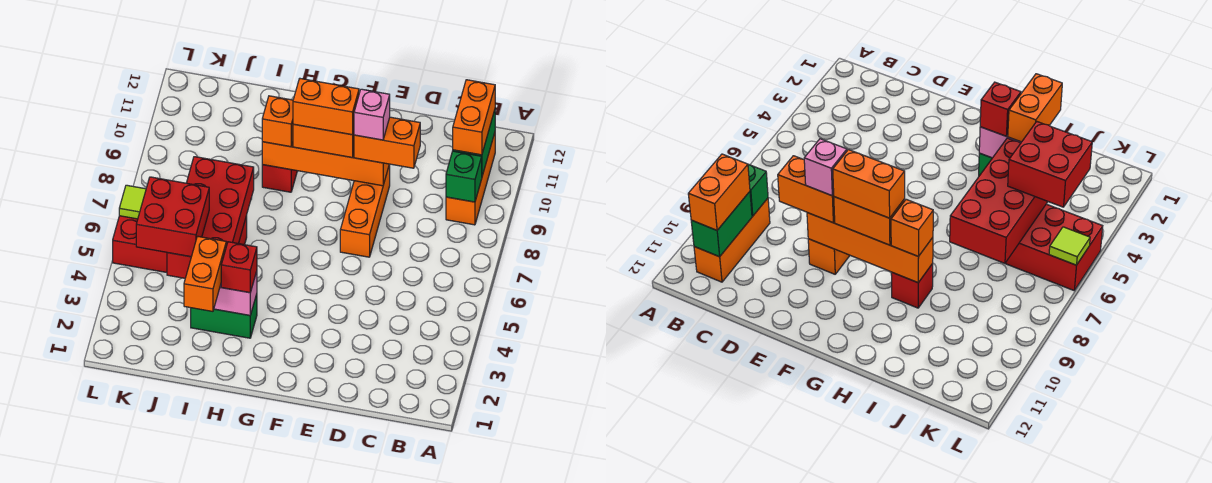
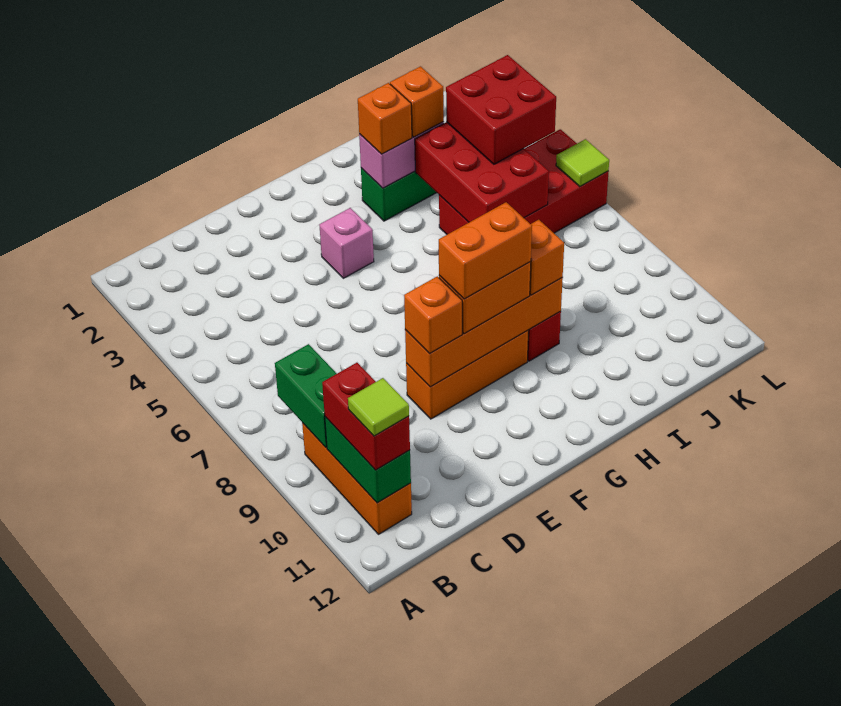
green 1x1 brick [446,151,482,202] -> green 1x2 brick [275,344,337,447]
orange 1x2 brick [453,80,495,155] -> red 1x2 brick [322,363,410,470]
none -> lime 1x1 tile [348,378,409,436]
orange 1x2 brick [354,117,420,168] -> orange 1x1 brick [404,276,462,354]
orange 1x3 brick [340,164,390,257] -> orange 1x3 brick turned to [406,330,529,419]
pink 1x1 brick [354,89,390,140] -> pink 1x1 brick moved to [319,208,374,278]
red 1x1 brick [221,242,257,293] -> orange 1x1 brick [358,83,412,154]
orange 1x2 brick [184,236,226,311] -> orange 1x1 brick [390,66,444,137]
red 2x4 brick [167,157,254,278] -> red 2x3 brick [415,122,549,222]

